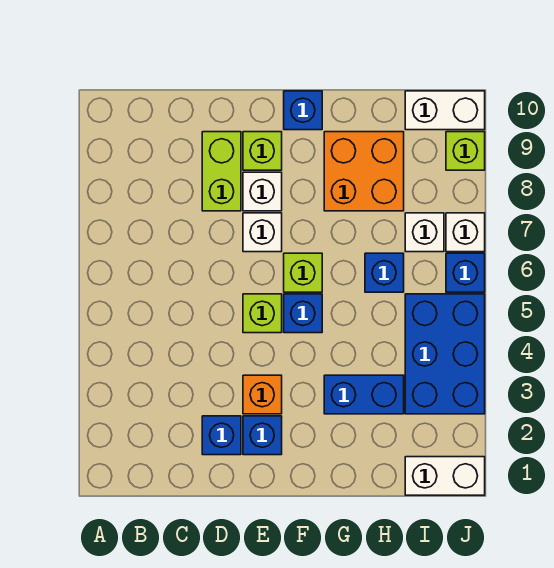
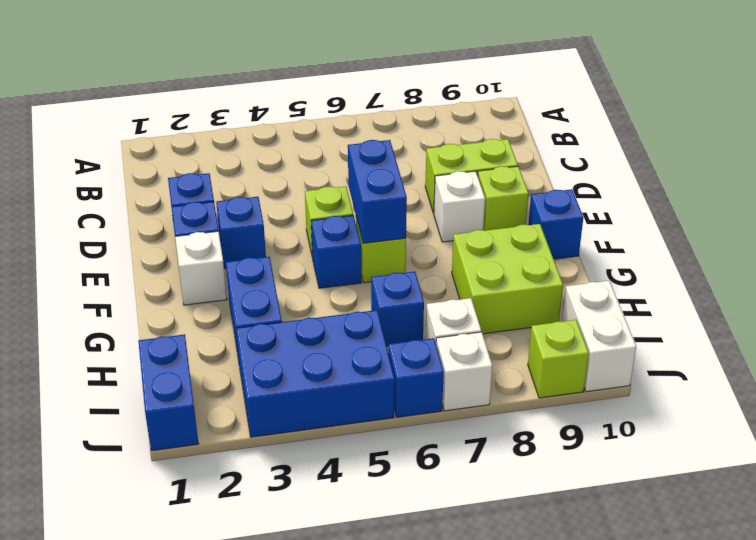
orange 1x1 brick [243,375,282,414] -> blue 1x1 brick [216,197,266,269]
none -> blue 1x2 brick [348,140,407,243]
white 1x1 brick [243,213,282,252] -> white 1x1 brick moved to [175,231,227,305]
orange 2x2 brick [324,132,404,211] -> lime 2x2 brick [452,224,563,334]
white 1x2 brick [405,457,485,495] -> blue 1x2 brick [138,334,198,451]

